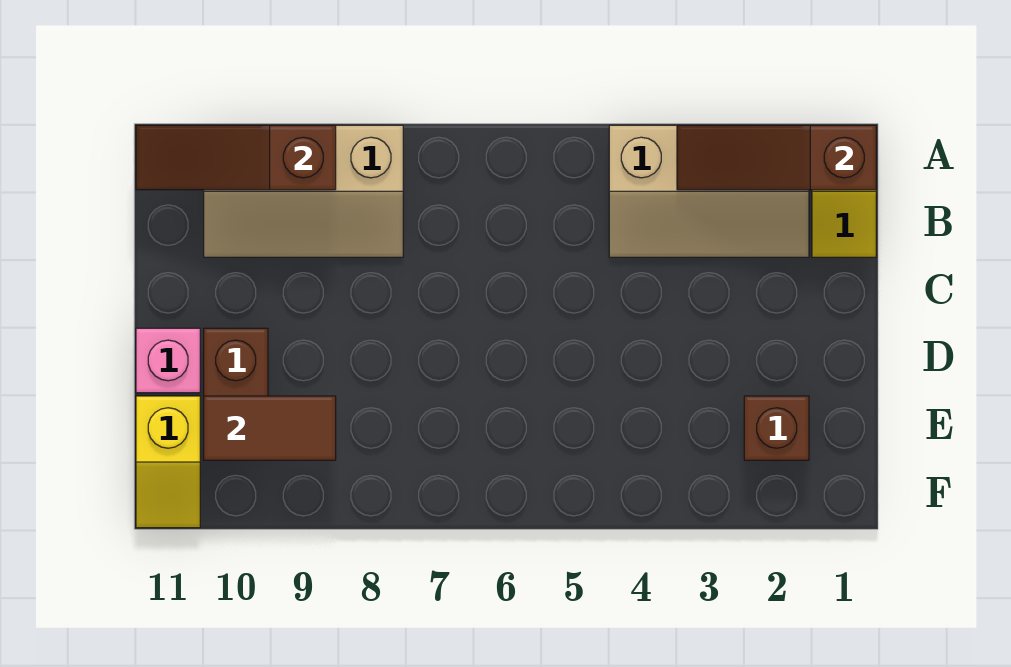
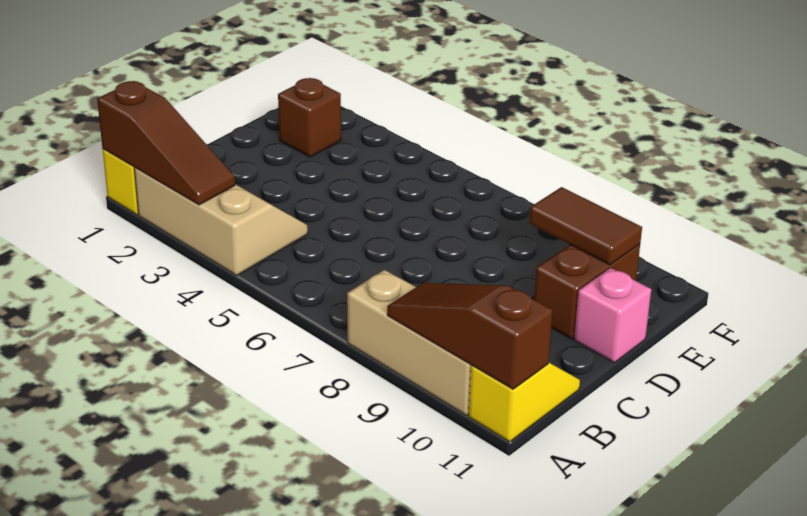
brown 1x3 slope [136,125,336,190] -> brown 1x3 slope turned to [387,283,553,389]
yellow 1x2 slope [136,396,200,528] -> yellow 1x2 slope moved to [469,363,580,442]

